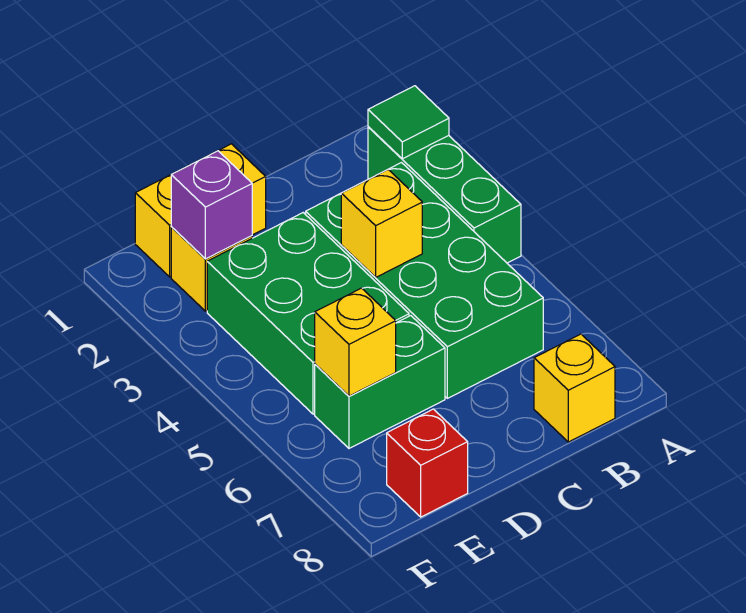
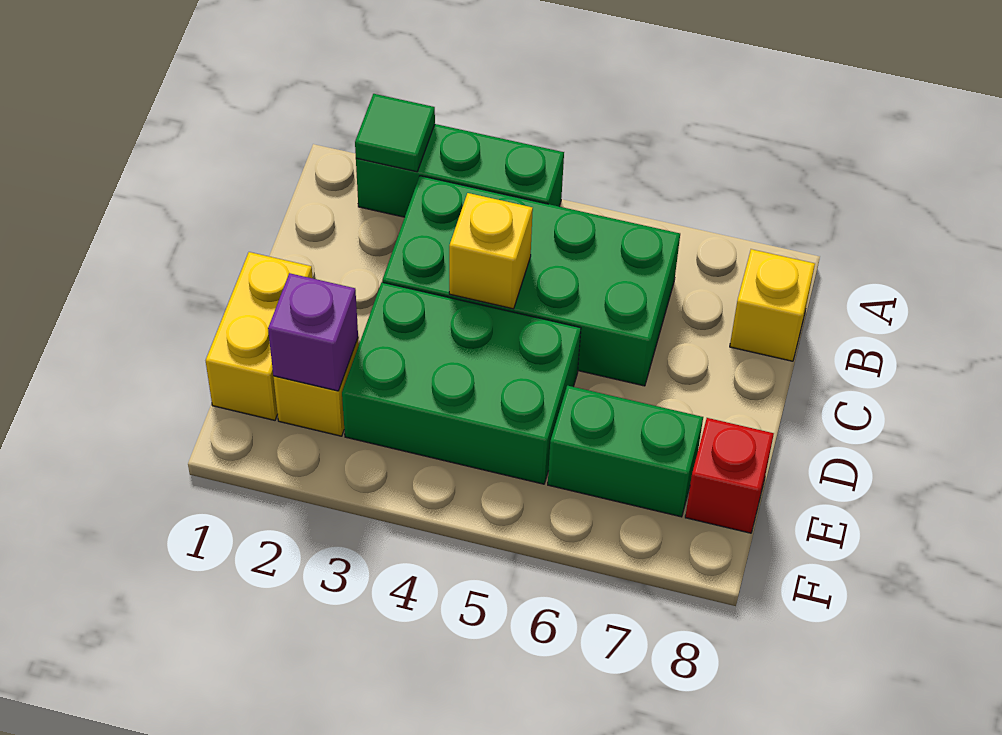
green 1x2 brick [315,316,445,448] -> green 1x2 brick turned to [548,386,703,517]
yellow 1x1 brick [315,288,396,396] -> none

